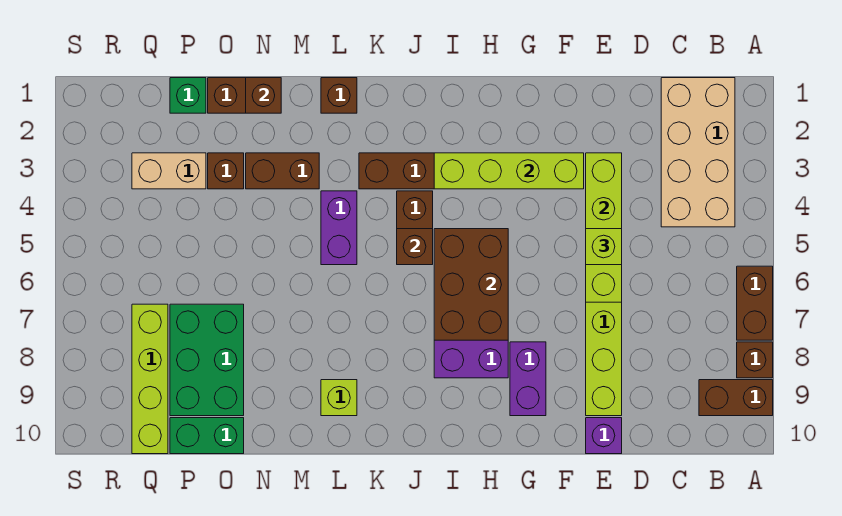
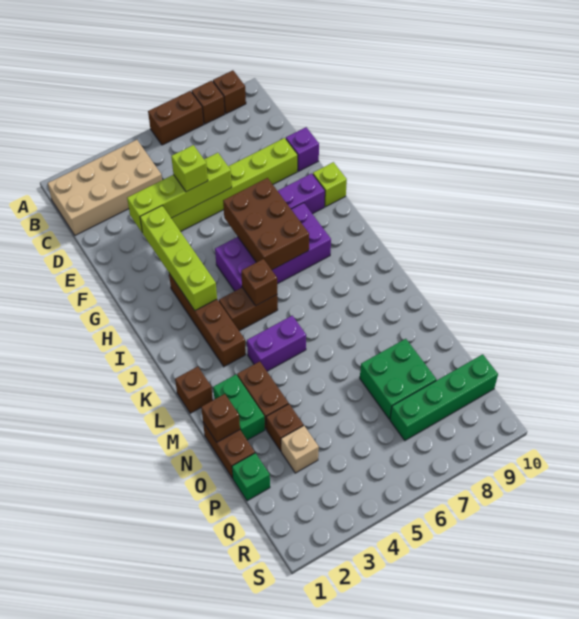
brown 1x2 brick [699,380,773,416] -> brown 1x1 brick [213,70,246,114]
brown 2x3 brick [434,229,508,340] -> brown 2x3 brick turned to [223,178,309,270]
lime 1x1 brick [321,380,357,416] -> lime 1x1 brick moved to [313,162,347,207]
green 2x3 brick [170,304,244,416] -> green 2x2 brick [360,339,436,419]
green 1x2 brick [170,418,244,454] -> green 1x2 brick moved to [213,375,265,440]
tan 1x2 brick [132,153,206,189] -> tan 1x1 brick [281,426,319,473]
lime 1x4 brick [132,304,168,454] -> green 1x4 brick [390,354,498,440]

